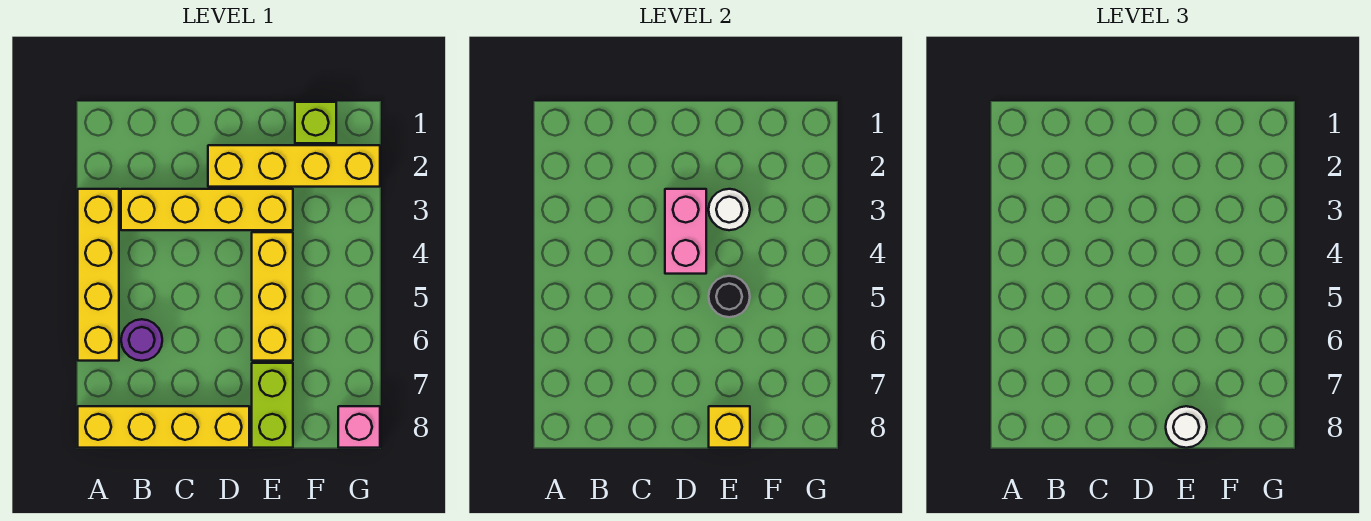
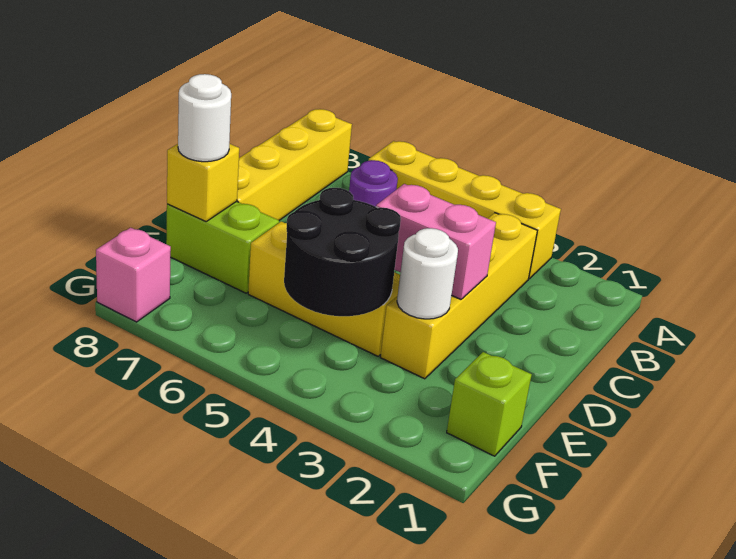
yellow 1x4 brick [208,145,380,187] -> none
black 1x1 round brick [709,276,750,317] -> black 2x2 round brick [284,188,401,316]

